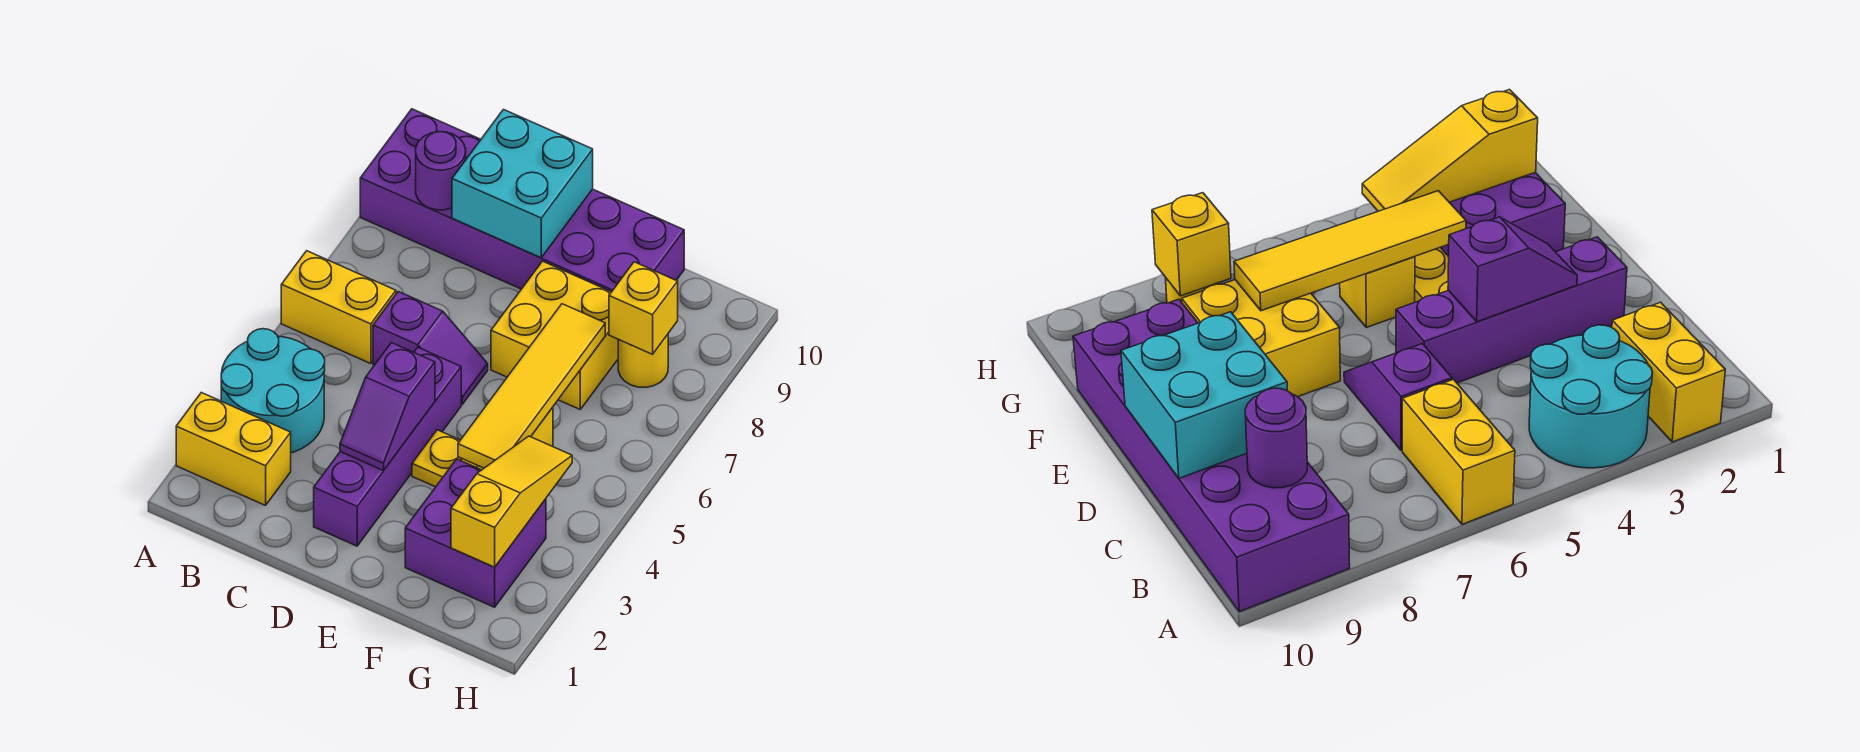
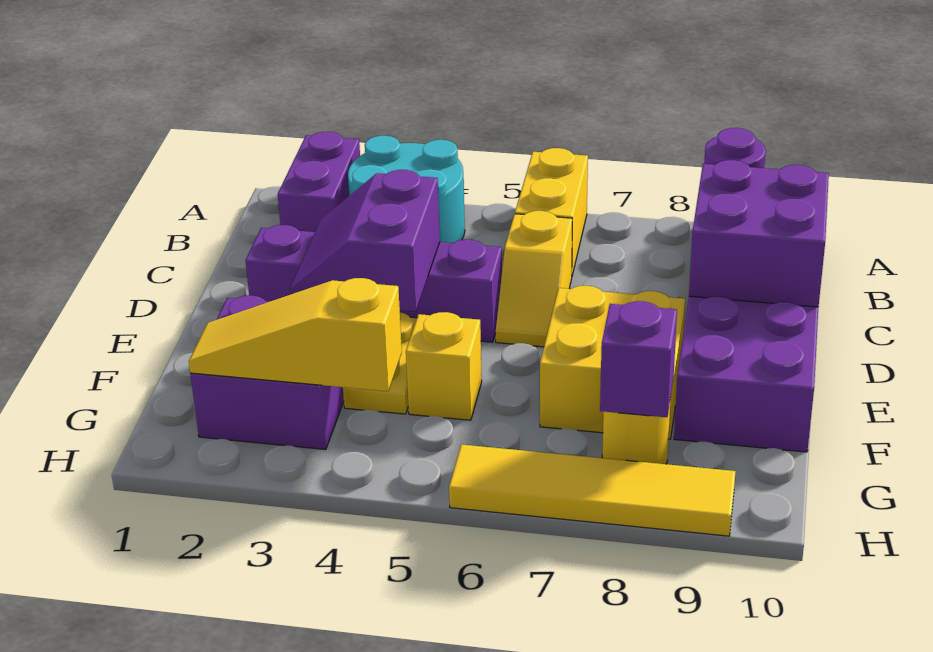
yellow 1x2 brick [176,393,291,505] -> purple 1x2 brick [278,132,360,232]
purple 1x2 slope [373,291,488,404] -> yellow 1x2 slope [496,211,572,347]
cyan 2x2 brick [452,110,593,258] -> purple 2x2 brick [689,160,829,307]
purple 1x2 slope [340,343,435,471] -> purple 2x2 slope [290,170,440,311]
yellow 1x4 tile [458,304,605,468] -> yellow 1x4 tile moved to [449,444,736,536]
yellow 1x3 slope [451,436,572,567] -> yellow 1x3 slope turned to [189,278,402,391]
yellow 1x1 brick [609,262,678,354] -> purple 1x1 brick [600,301,677,417]

